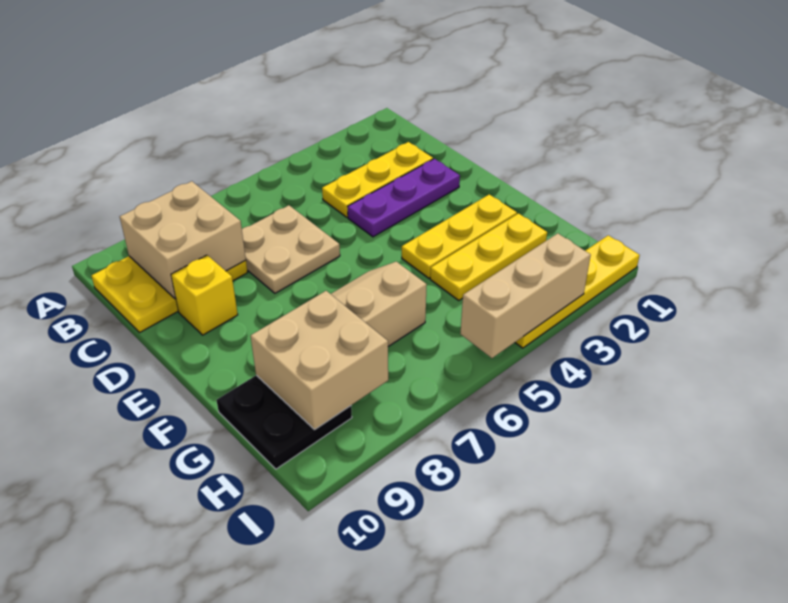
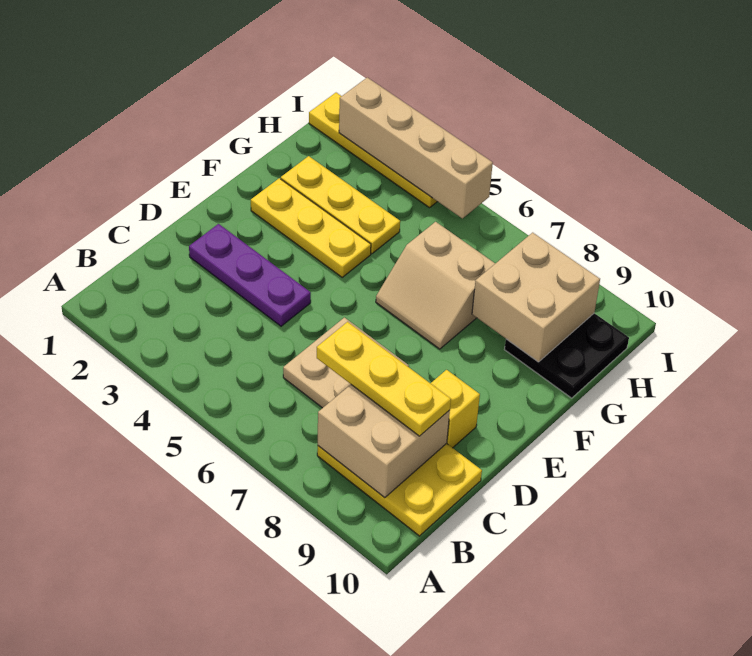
yellow 1x3 plate [322,142,433,217] -> yellow 1x3 plate moved to [317,322,451,436]
tan 1x3 brick [460,233,591,358] -> tan 1x4 brick [339,77,493,218]

